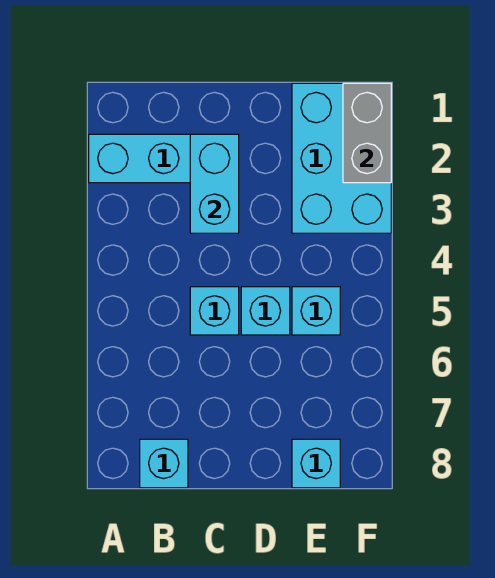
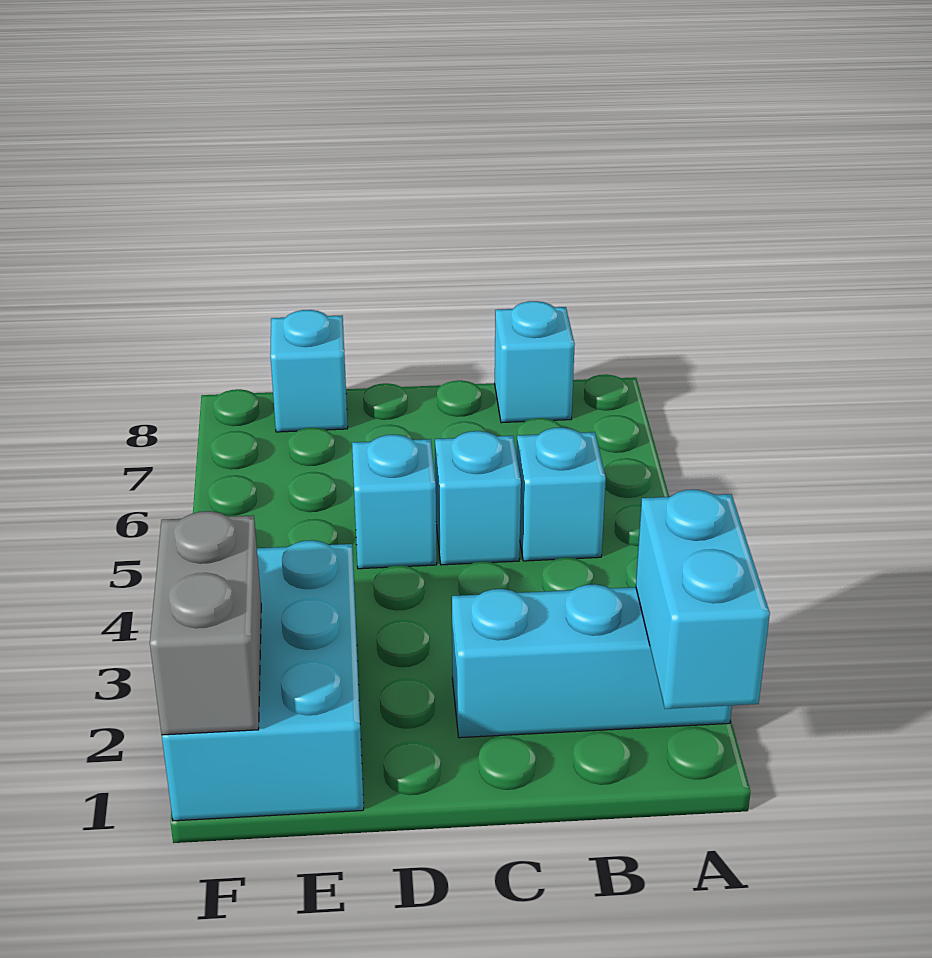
cyan 1x2 brick [190,134,239,233] -> cyan 1x2 brick moved to [636,490,770,709]
cyan 1x1 brick [292,287,340,335] -> cyan 1x1 brick moved to [517,427,606,561]

